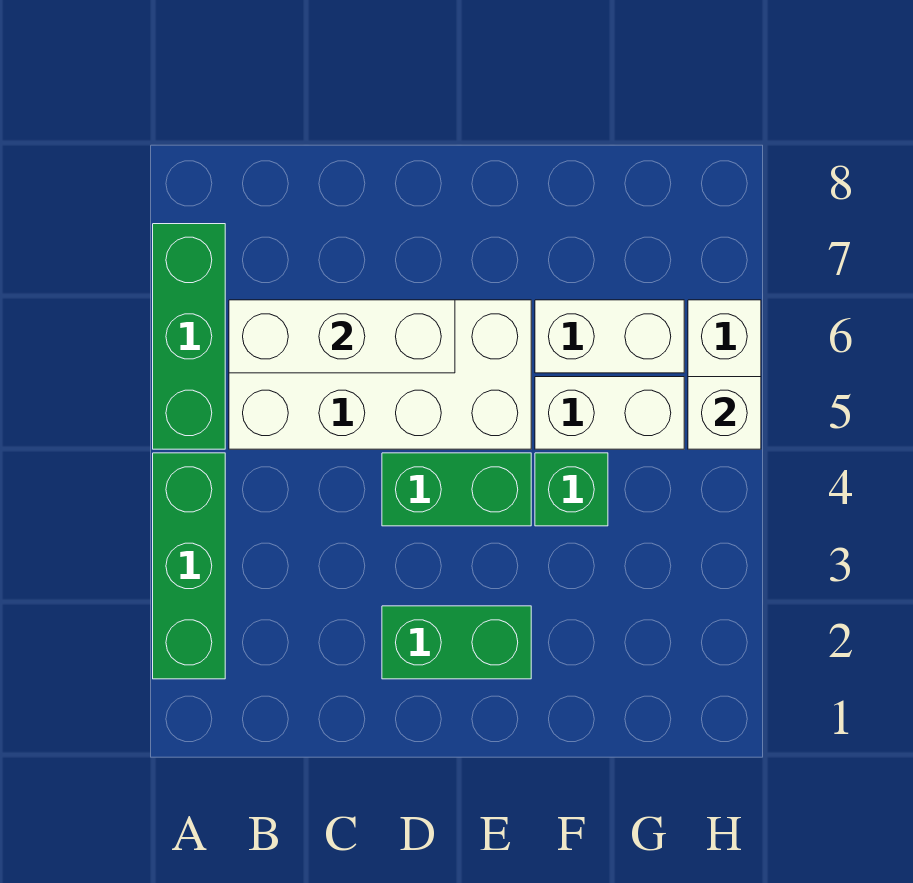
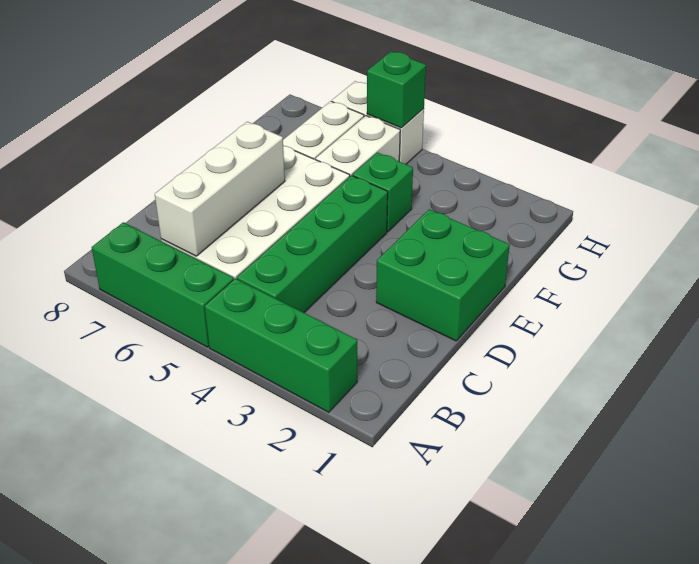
green 1x2 brick [382,606,531,679] -> green 2x2 brick [376,209,510,341]
green 1x2 brick [382,453,531,526] -> green 1x4 brick [237,175,388,313]
white 1x1 brick [688,377,761,449] -> green 1x1 brick [367,52,426,128]

